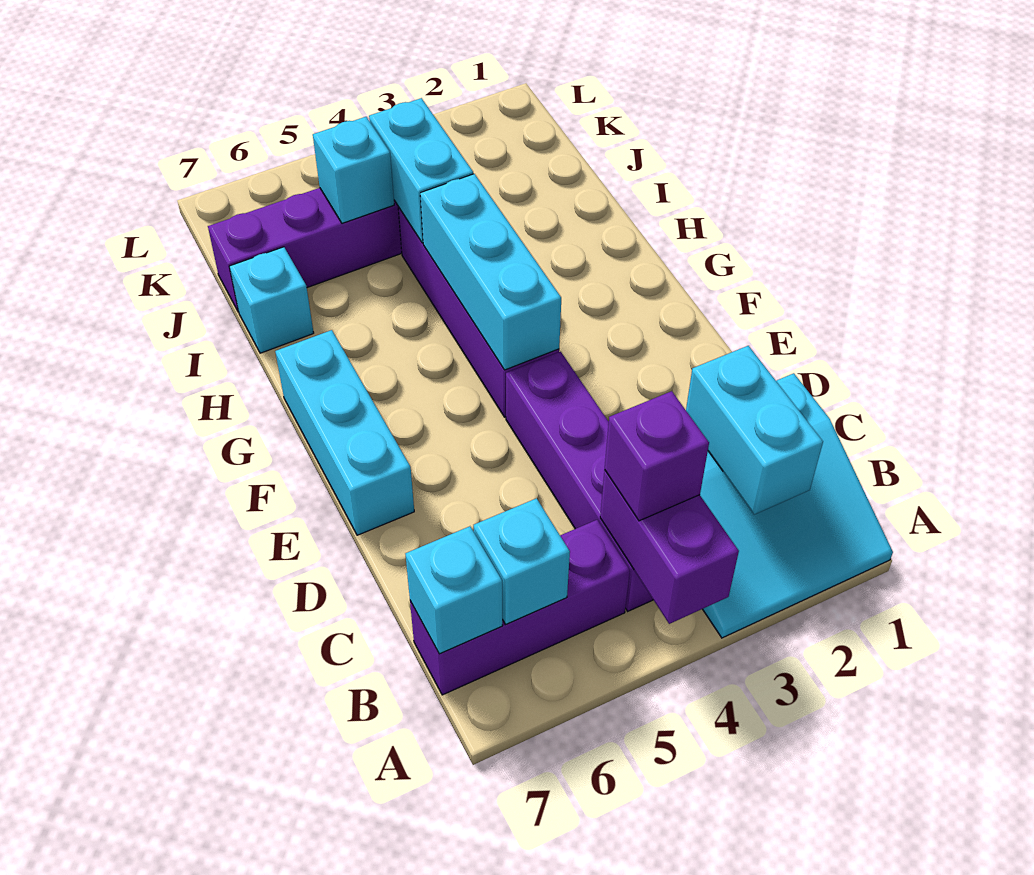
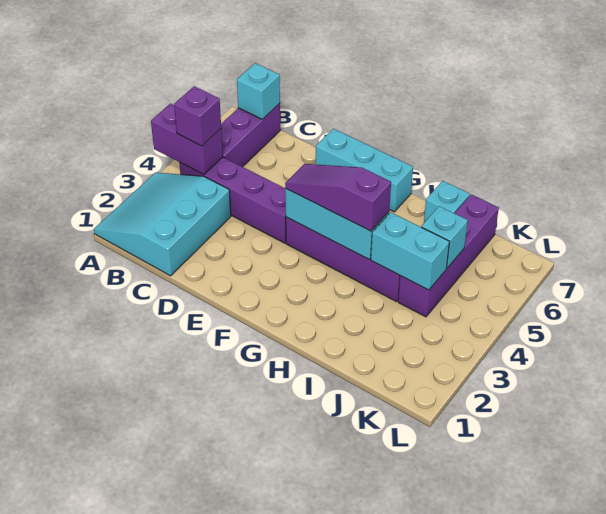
cyan 1x2 brick [686,346,823,515] -> none
cyan 1x1 brick [474,498,570,624] -> none
none -> purple 1x3 slope [285,164,391,231]

